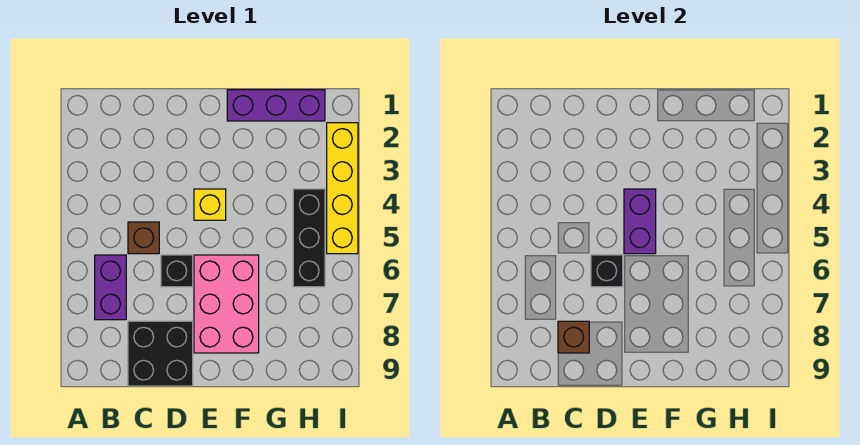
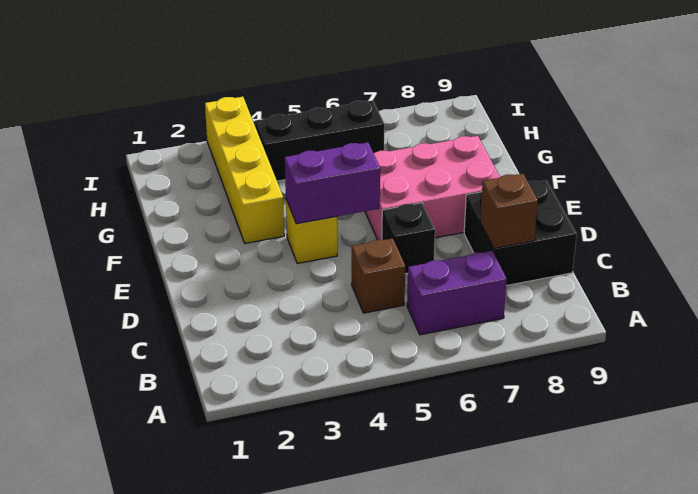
black 1x1 brick [591,255,623,287] -> none
purple 1x3 brick [227,90,325,121] -> none
yellow 1x4 brick [327,123,358,254] -> yellow 1x4 brick turned to [205,97,284,243]

